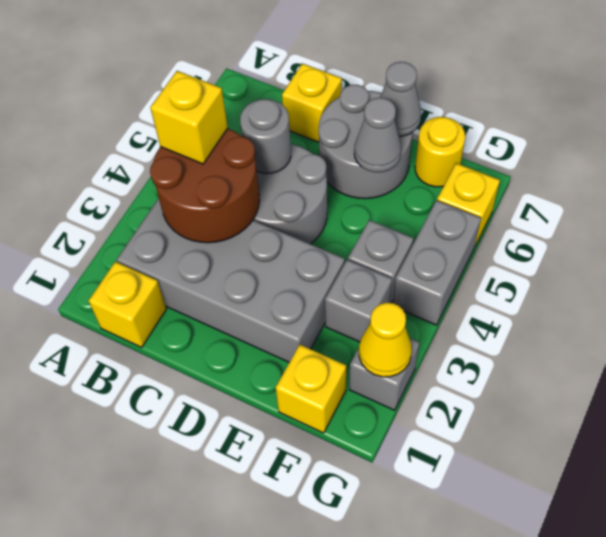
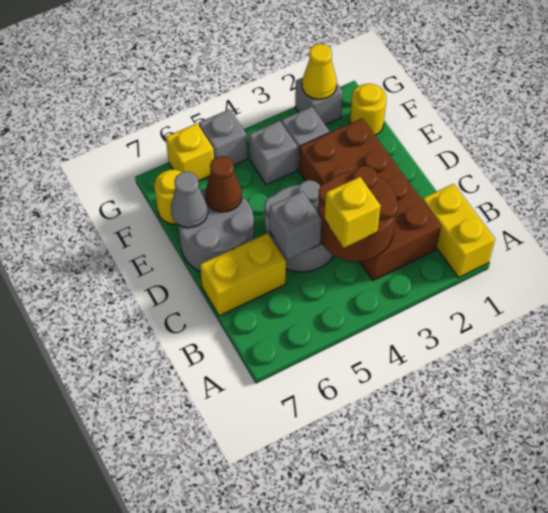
yellow 1x1 brick [88,262,166,347] -> yellow 1x2 brick [423,184,495,278]
grey 2x4 brick [117,198,345,362] -> brown 2x4 brick [299,118,441,280]
grey 1x1 round brick [240,99,291,173] -> grey 1x1 brick [269,191,322,259]
yellow 1x1 brick [282,63,342,142] -> yellow 1x2 brick [200,233,286,316]
grey 1x1 cone [354,98,401,172] -> brown 1x1 cone [205,156,242,212]
yellow 1x1 brick [276,345,346,433] -> yellow 1x1 round brick [350,84,386,135]
grey 1x2 brick [393,200,481,325] -> grey 1x1 brick [199,109,247,165]

